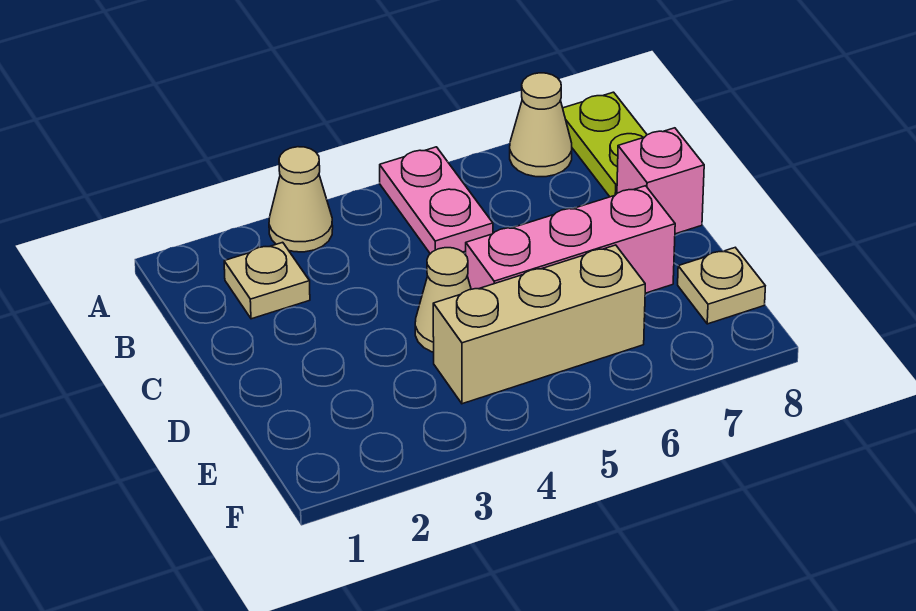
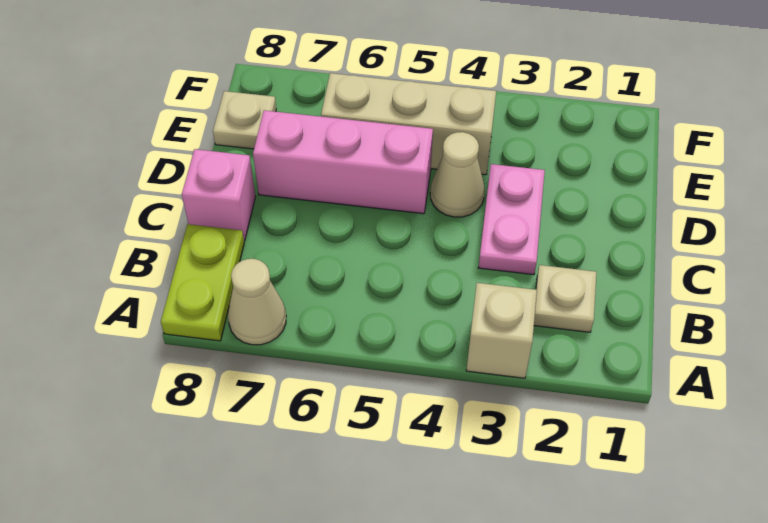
tan 1x1 cone [269,147,333,252] -> tan 1x1 brick [466,283,537,378]
pink 1x2 plate [380,147,493,254] -> pink 1x2 plate moved to [478,164,545,275]

